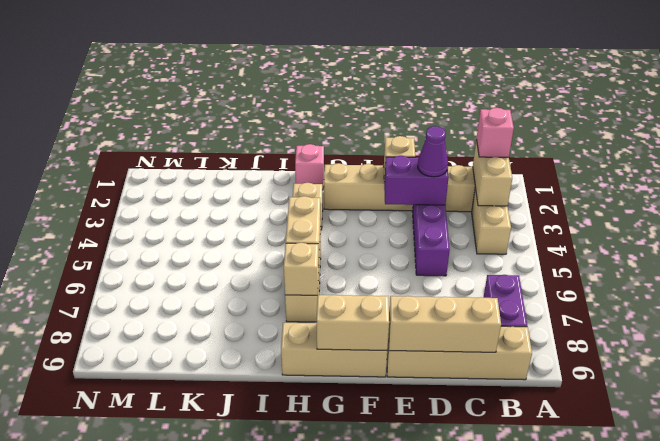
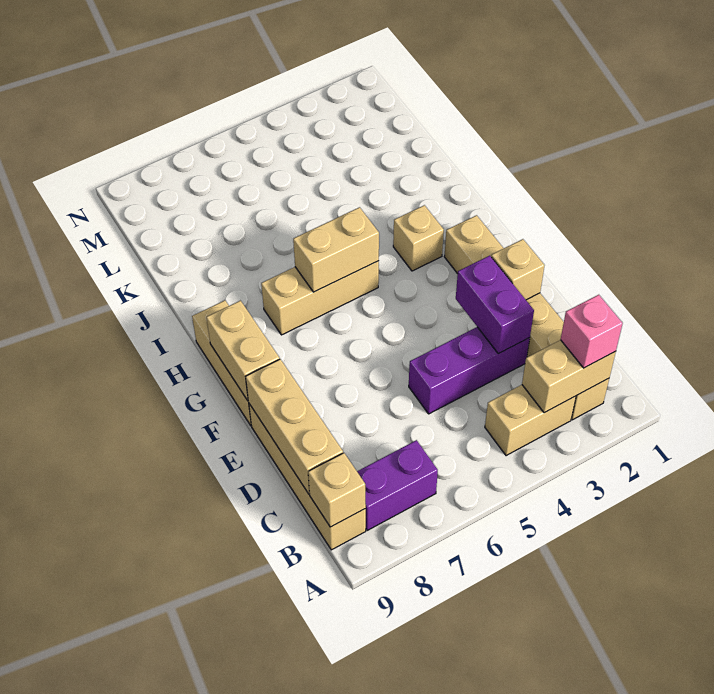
purple 1x1 cone [418,126,448,177] -> none
pink 1x1 brick [295,144,324,190] -> none
tan 1x1 brick [284,243,319,295] -> tan 1x1 brick moved to [308,453,366,527]

